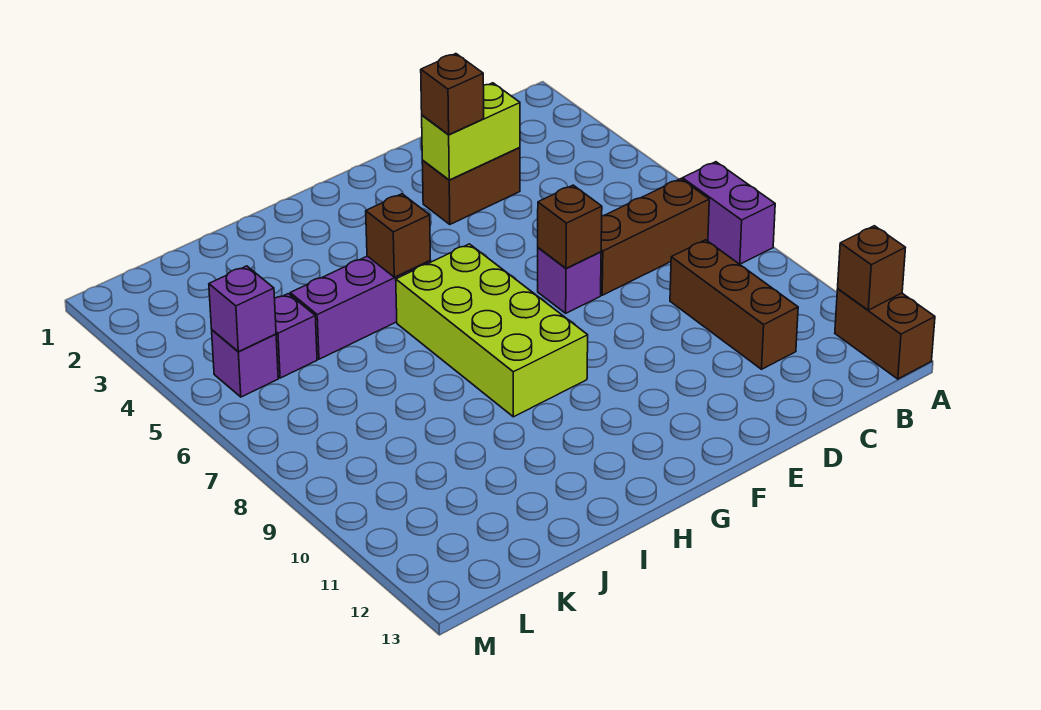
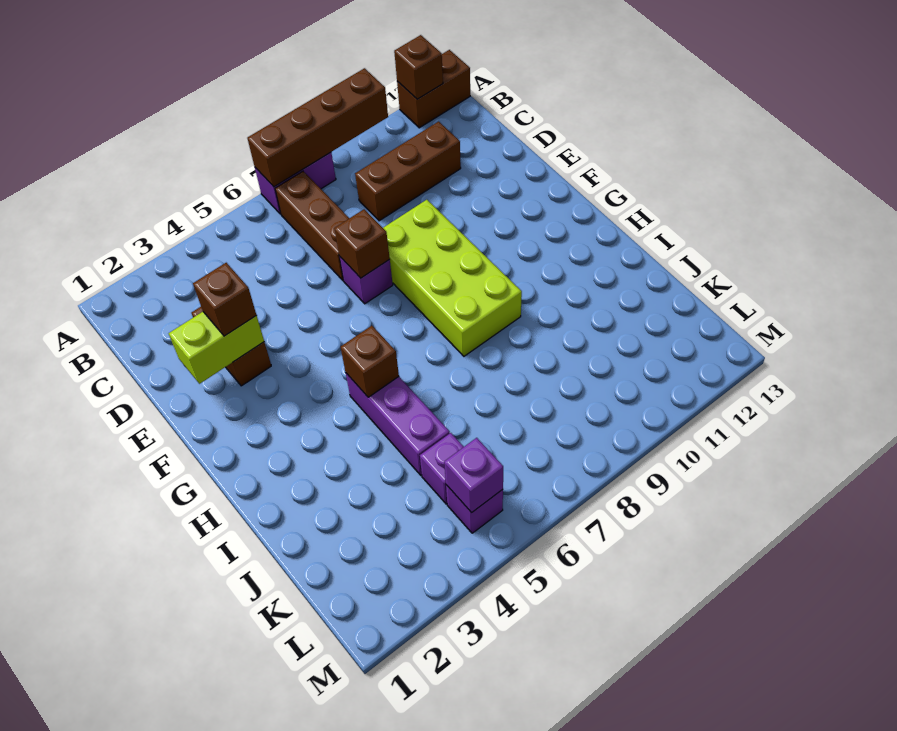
none -> brown 1x4 brick [247,68,388,187]
lime 1x2 brick [422,83,520,180] -> lime 1x2 brick turned to [169,312,264,384]
lime 2x4 brick [396,244,588,417] -> lime 2x4 brick turned to [383,200,522,356]

